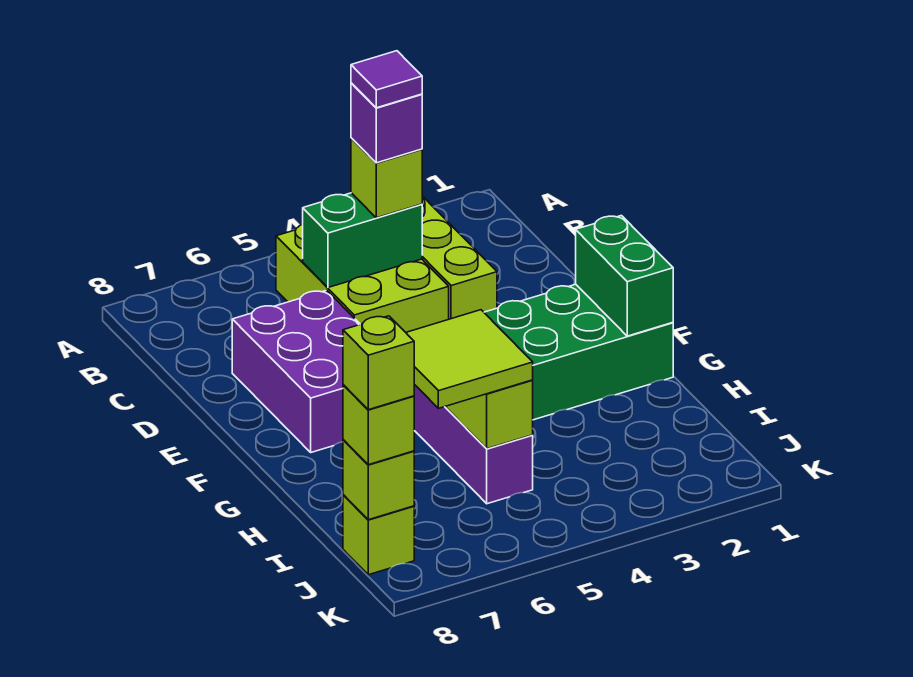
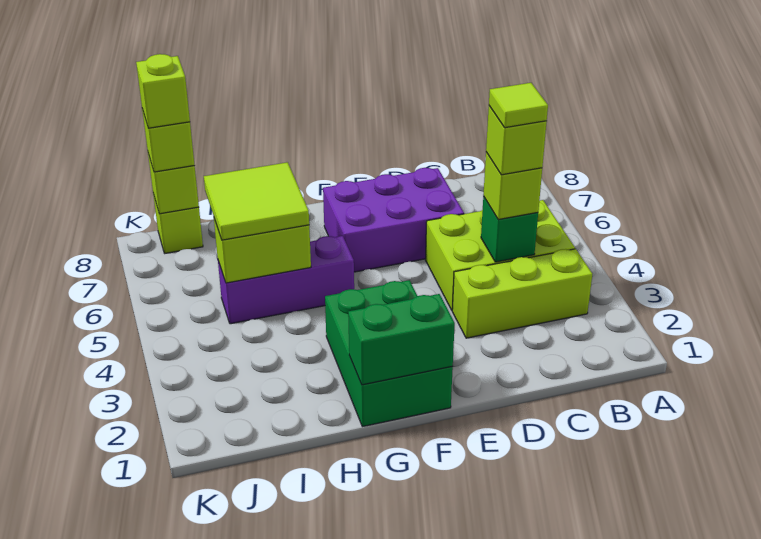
green 1x2 brick [303,193,422,288] -> green 1x1 brick [481,196,538,262]
purple 1x1 brick [351,83,422,163] -> lime 1x1 brick [486,106,547,175]
purple 1x1 tile [351,51,422,108] -> lime 1x1 tile [489,83,548,128]

